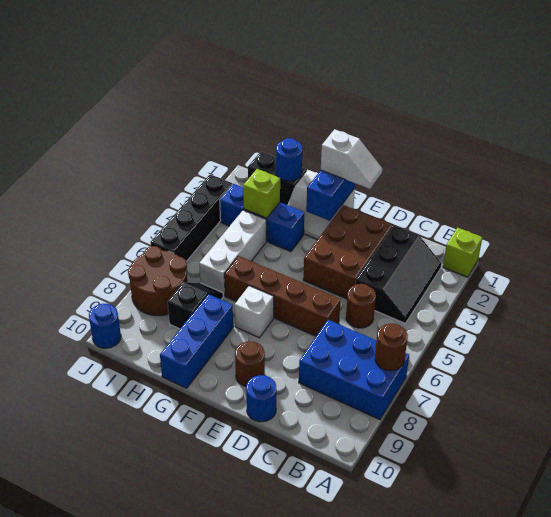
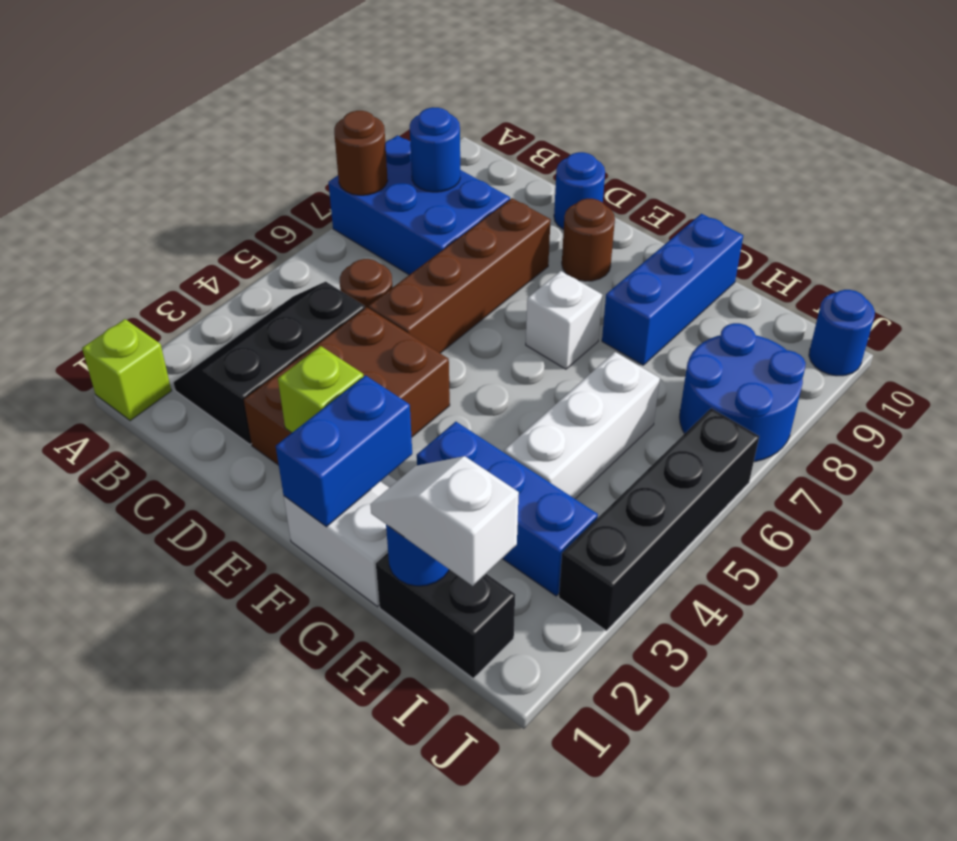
none -> blue 1x1 round brick [410,107,460,192]
brown 1x4 brick [224,256,341,336] -> brown 1x4 brick turned to [369,198,551,353]
white 1x2 slope [321,129,382,189] -> white 1x2 slope moved to [370,456,519,586]
lime 1x1 brick [243,169,280,218] -> lime 1x1 brick moved to [278,346,364,433]
black 1x2 slope [168,282,223,329] -> none
brown 2x2 round brick [128,246,187,316] -> blue 2x2 round brick [680,323,806,462]

